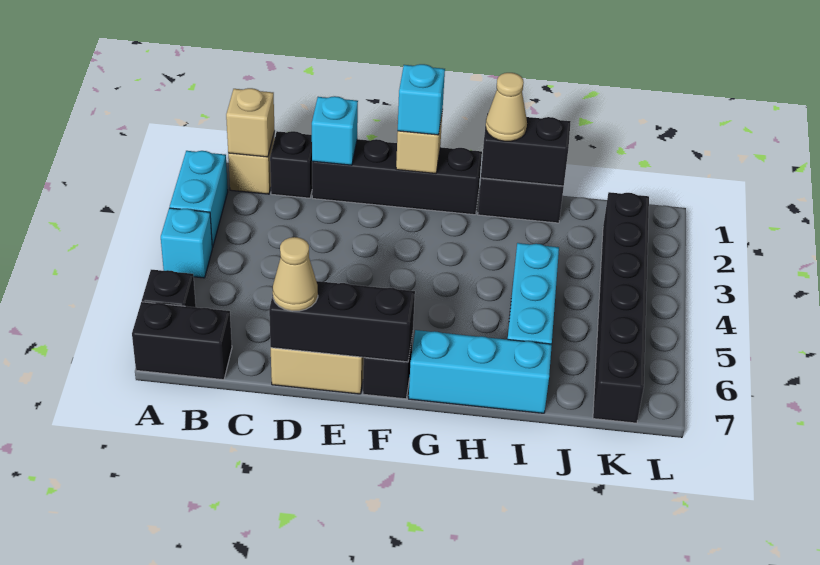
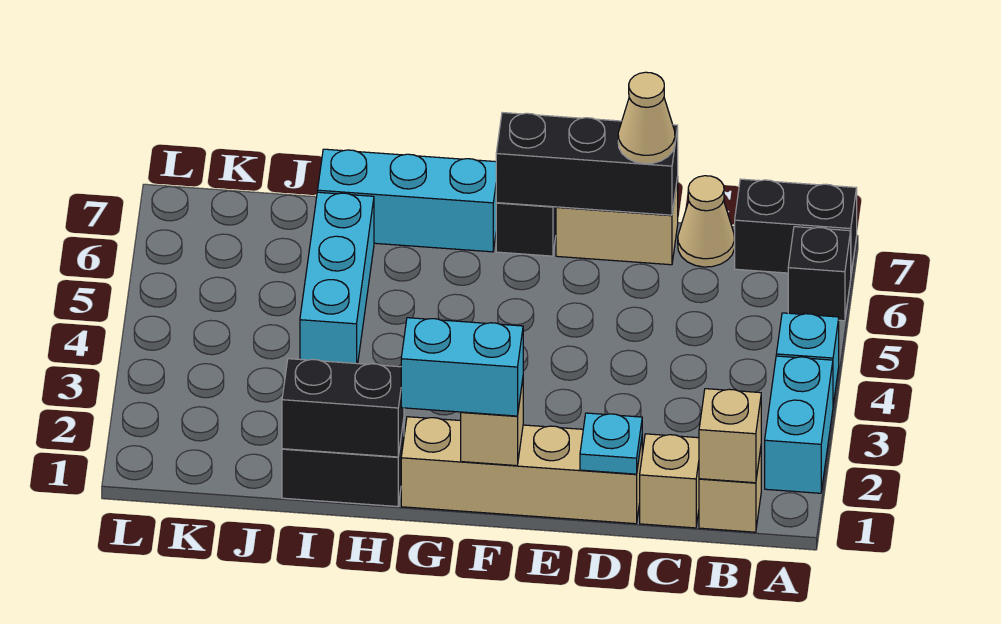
black 1x1 brick [270,131,312,198] -> tan 1x1 brick [640,434,699,528]
black 1x4 brick [312,139,482,215] -> tan 1x4 brick [401,417,642,524]
cyan 1x1 brick [312,96,358,165] -> cyan 1x1 plate [580,413,642,474]
cyan 1x1 brick [398,64,445,135] -> cyan 1x2 brick [401,318,523,416]
tan 1x1 cone [486,73,527,141] -> tan 1x1 cone moved to [678,176,735,267]
black 1x6 brick [593,192,649,423] -> none

